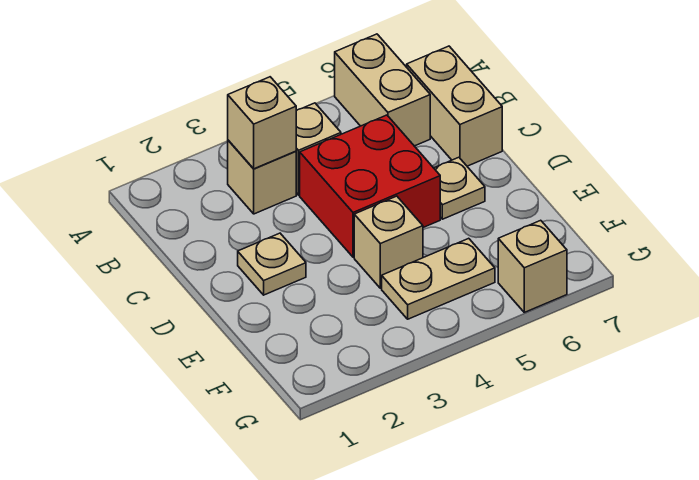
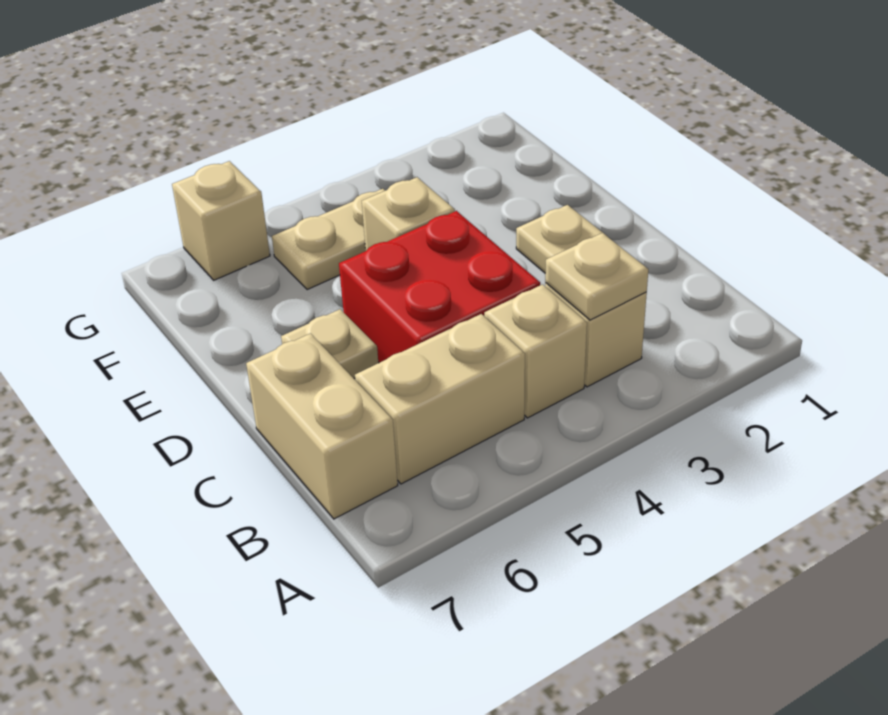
tan 1x2 brick [335,34,430,146] -> tan 1x2 brick turned to [355,314,525,484]
tan 1x1 brick [228,77,296,169] -> tan 1x1 plate [545,233,648,320]

